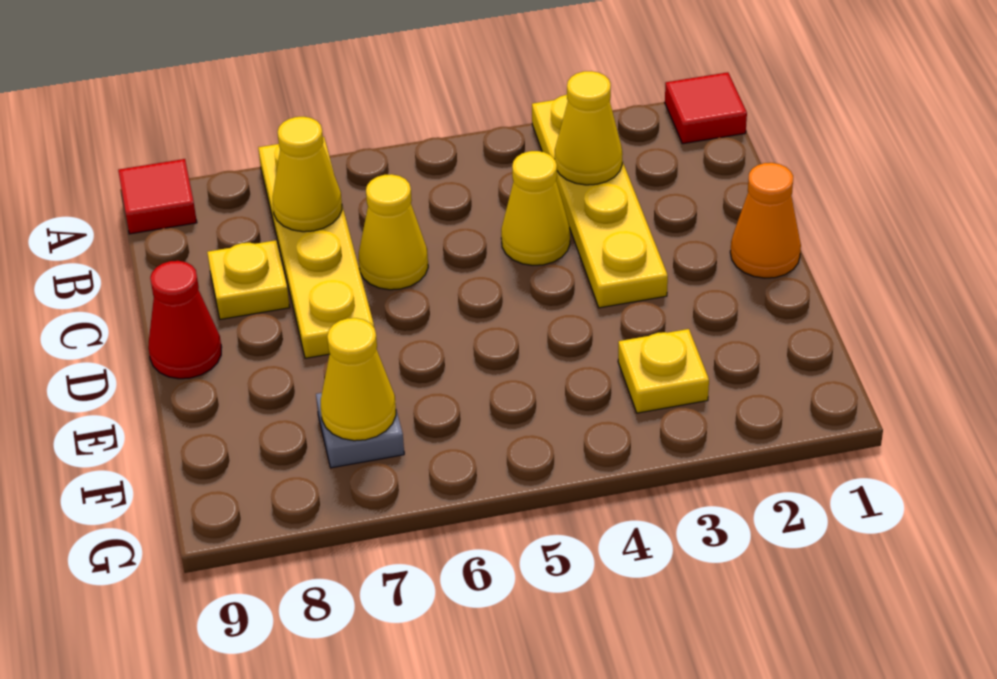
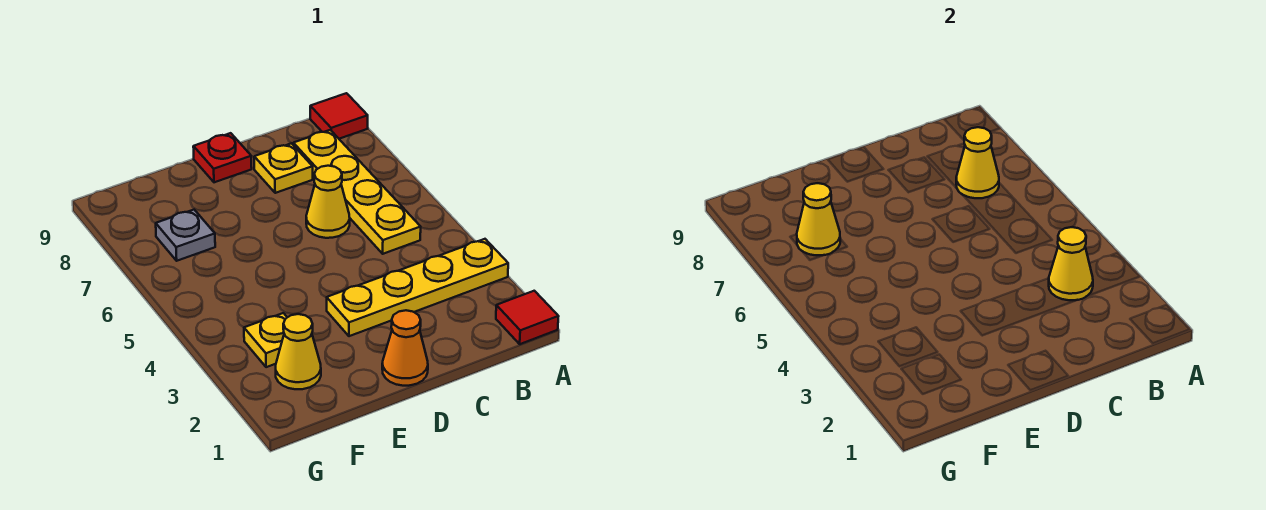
yellow 1x4 plate [258,137,374,358] -> yellow 1x4 plate turned to [293,130,421,254]
yellow 1x1 cone [501,151,570,265] -> yellow 1x1 cone moved to [276,314,321,389]
red 1x1 cone [148,261,222,379] -> red 1x1 plate [193,133,252,182]

